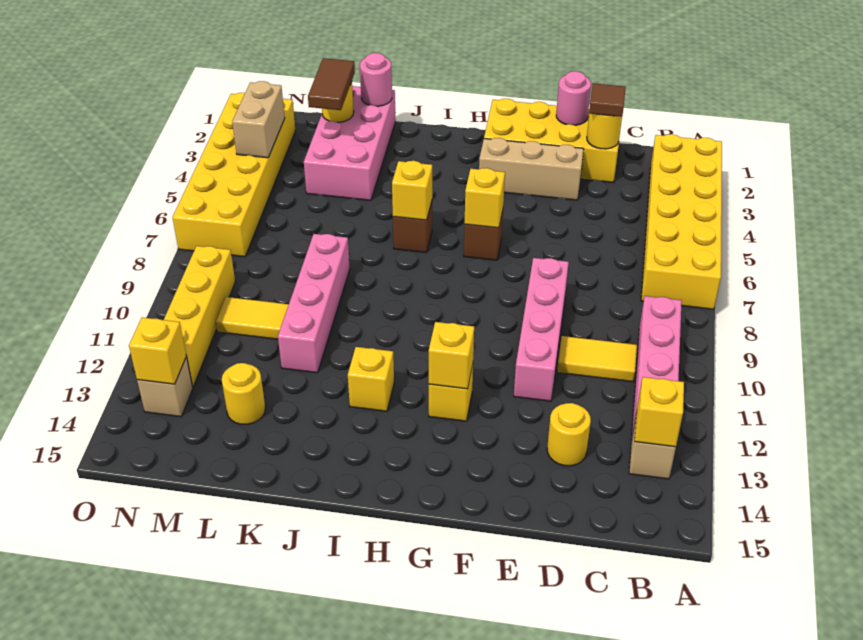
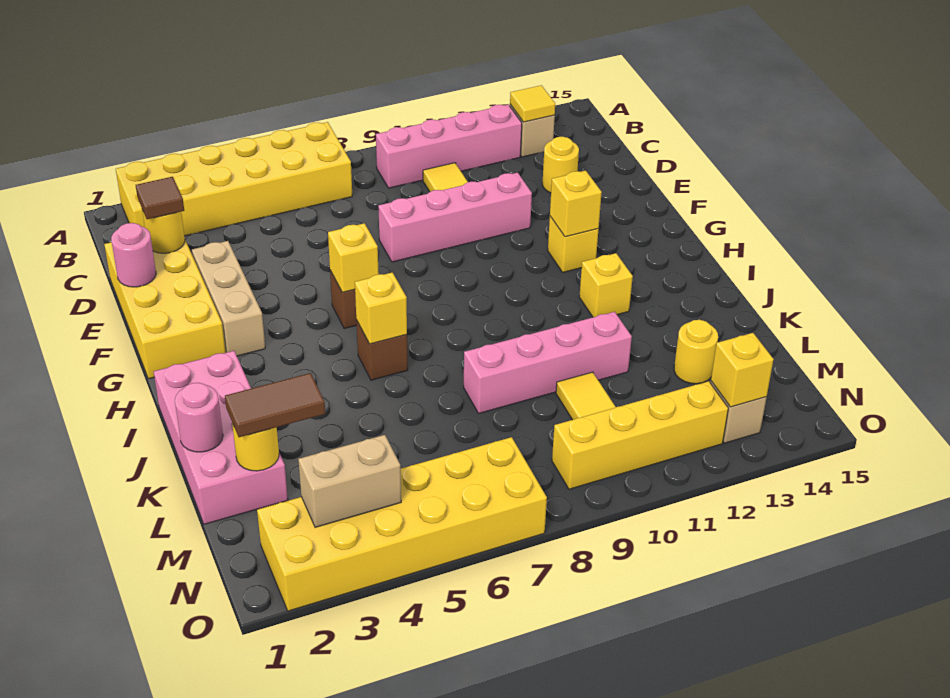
yellow 1x1 brick [635,377,684,447] -> yellow 1x1 tile [510,85,555,122]
pink 2x4 brick [304,86,396,200] -> pink 2x4 brick turned to [154,351,288,524]

